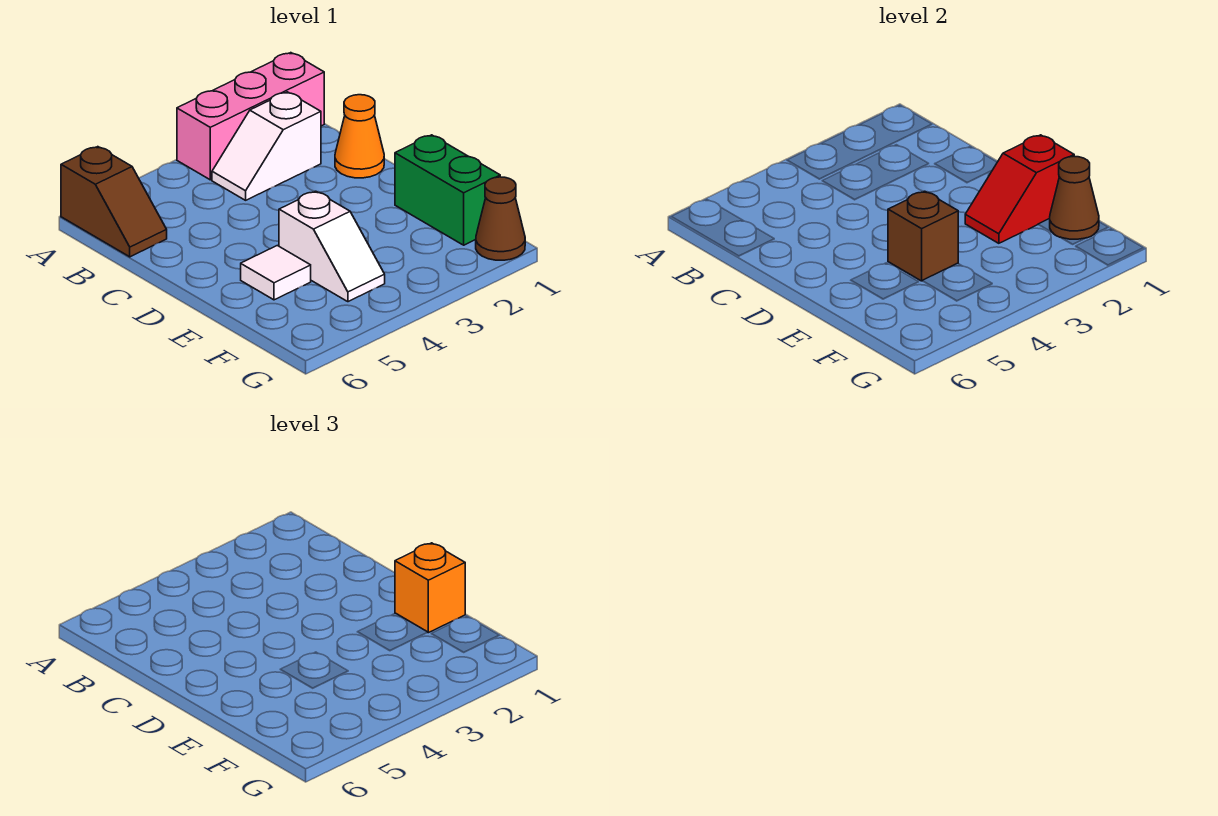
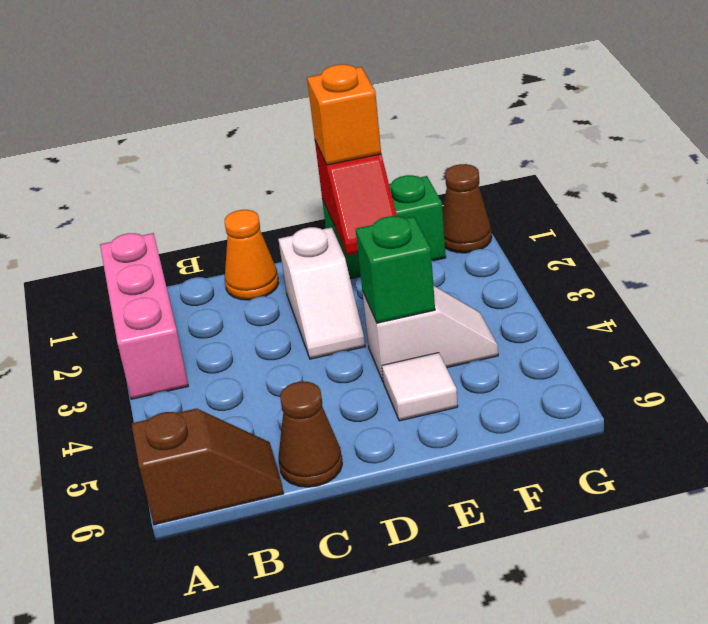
white 1x2 slope [212,92,321,200] -> white 1x2 slope moved to [278,227,365,359]
brown 1x1 brick [888,191,958,281] -> green 1x1 brick [356,216,435,323]
brown 1x1 cone [1050,156,1099,239] -> brown 1x1 cone moved to [279,382,342,487]

